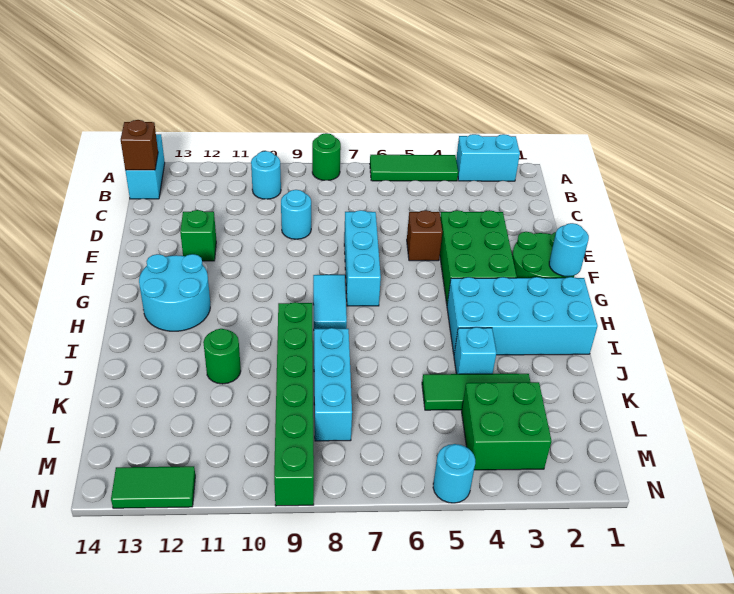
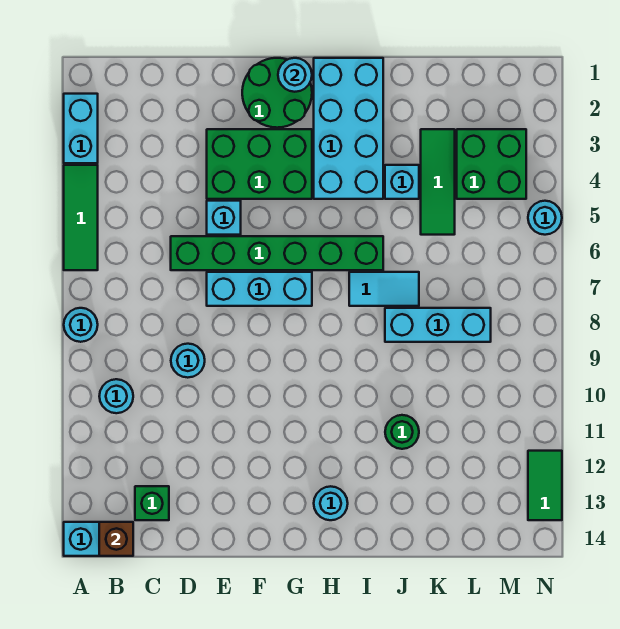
green 1x1 round brick [312,133,341,180] -> cyan 1x1 round brick [64,308,98,342]
brown 1x1 brick [407,210,442,261] -> cyan 1x1 brick [207,201,241,235]
green 1x1 brick [180,210,216,261] -> green 1x1 brick moved to [135,486,169,520]
cyan 1x2 tile [313,275,347,329] -> cyan 1x2 tile moved to [349,272,419,306]
cyan 2x2 round brick [139,254,210,331] -> cyan 1x1 round brick [314,486,348,520]
green 1x6 brick [274,302,314,506] -> green 1x6 brick moved to [171,236,383,270]

